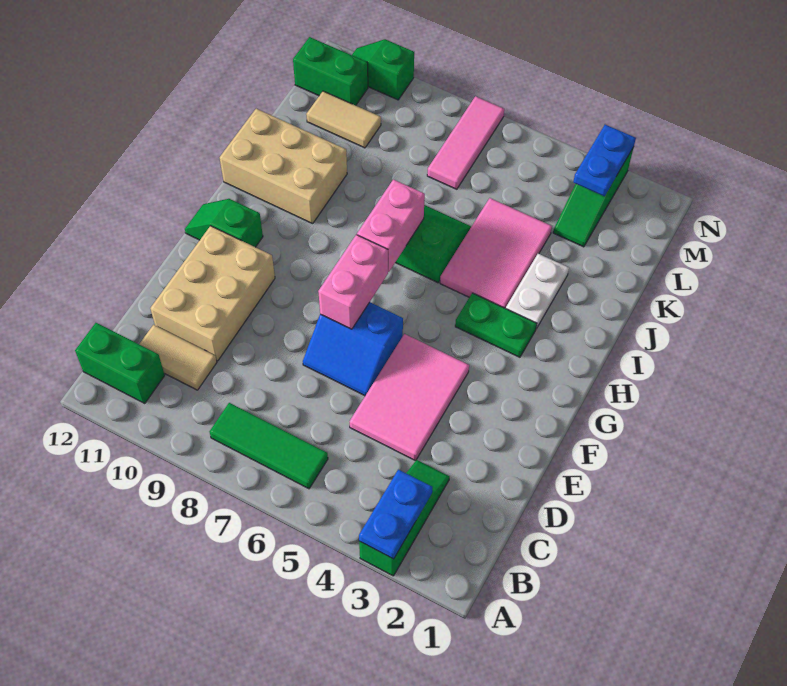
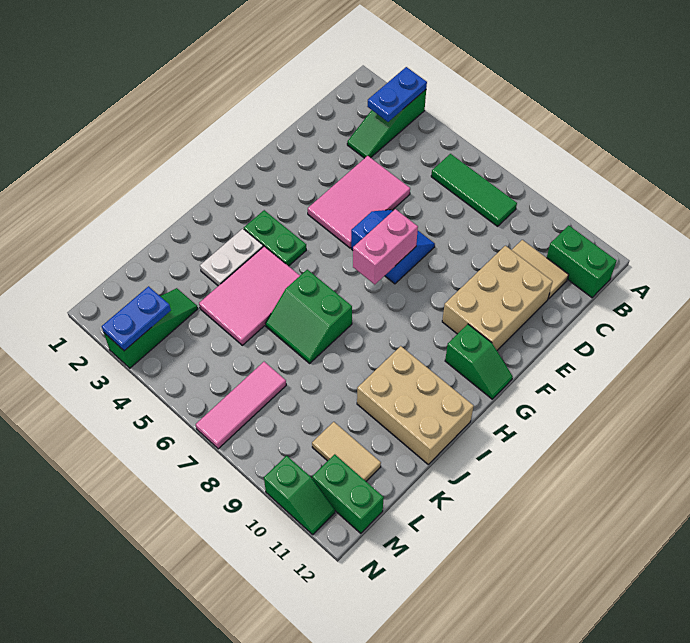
pink 1x2 brick [357,179,425,272] -> none

